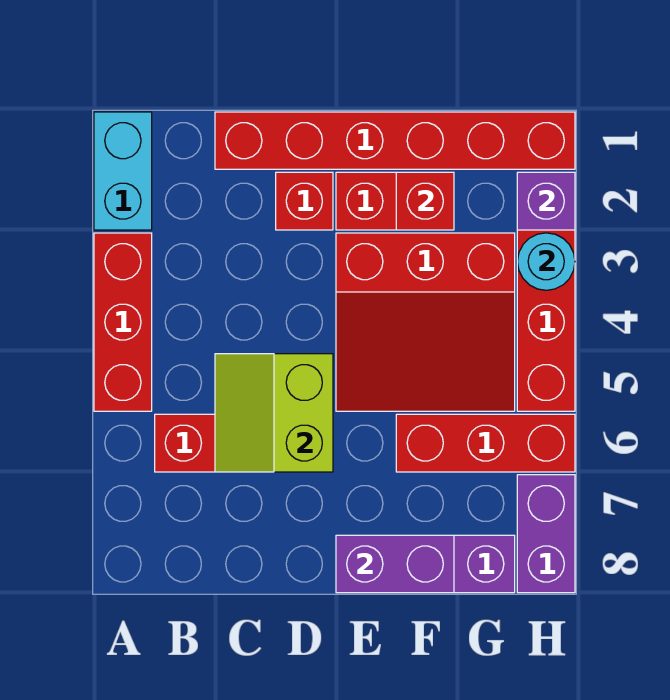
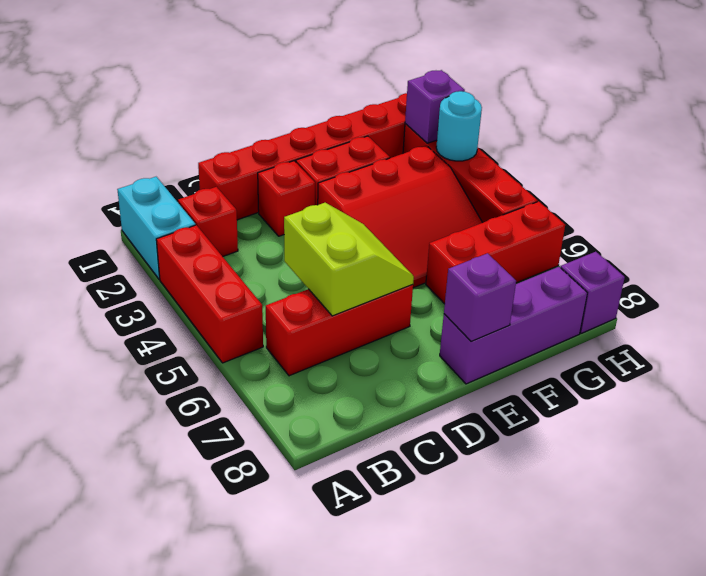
lime 2x2 slope [215,354,333,472] -> lime 2x2 slope turned to [284,203,414,316]
purple 1x2 brick [336,535,454,593] -> purple 1x1 brick [444,253,516,341]
red 1x1 brick [396,172,454,230] -> red 1x1 brick moved to [178,187,238,257]
purple 1x2 brick [517,475,575,593] -> purple 1x1 brick [561,252,625,333]

